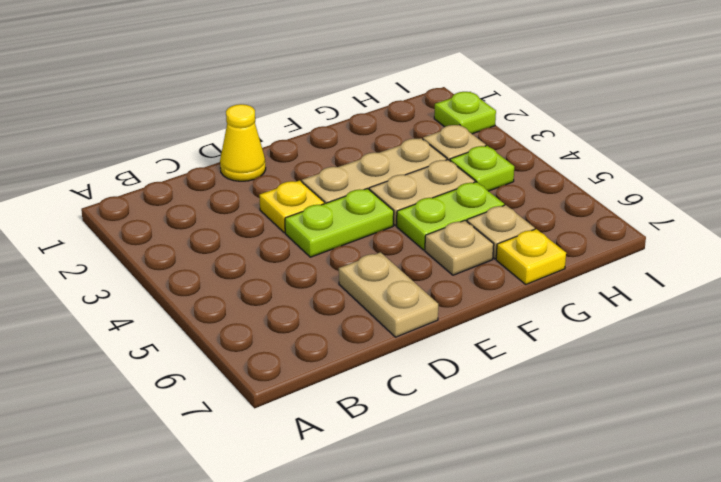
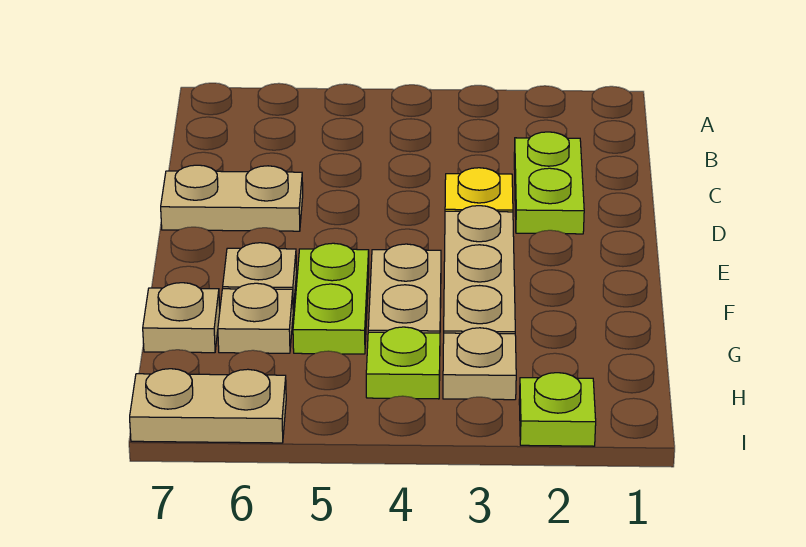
yellow 1x1 cone [220,104,266,181] -> none
lime 1x2 plate [285,189,394,257] -> lime 1x2 plate moved to [514,132,584,234]
yellow 1x1 plate [496,229,566,284] -> tan 1x1 plate [143,283,220,353]
none -> tan 1x2 plate [130,369,286,443]

